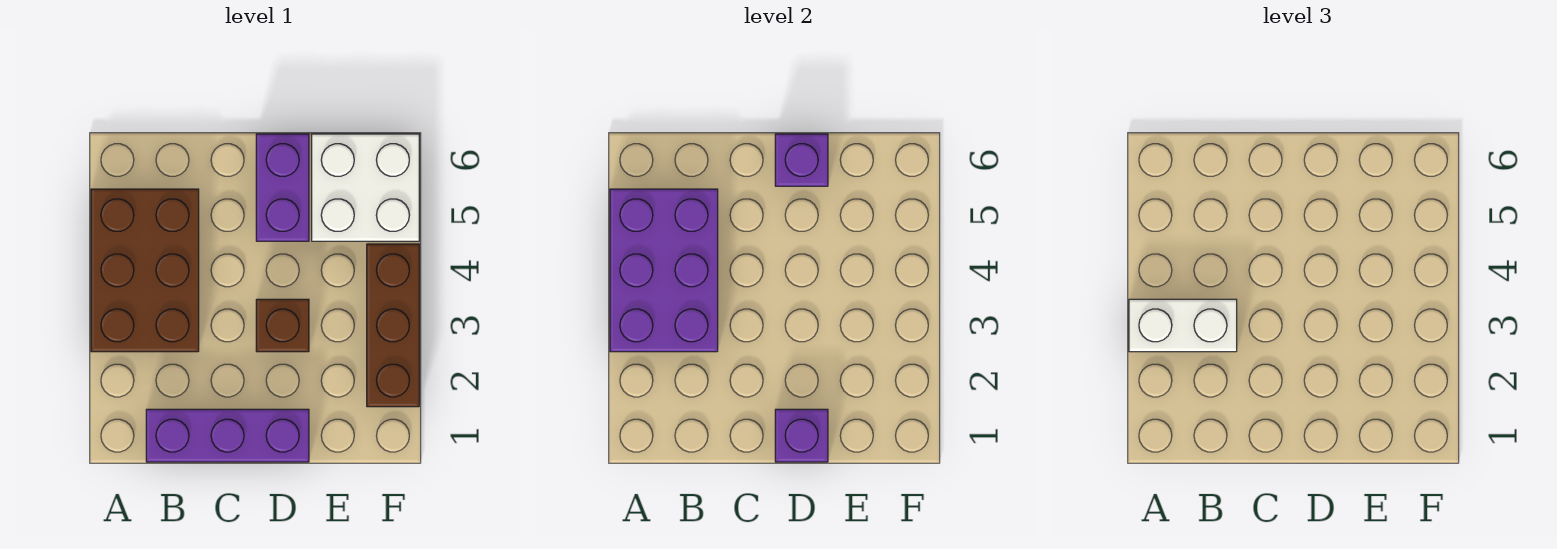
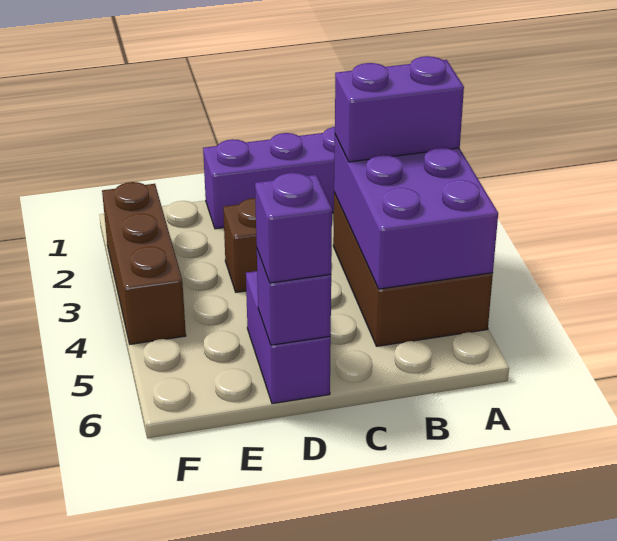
white 1x2 brick [1129,299,1237,352] -> purple 1x2 brick [335,56,464,162]
purple 1x1 brick [775,409,828,462] -> purple 1x1 brick moved to [255,173,332,283]
white 2x2 brick [312,134,419,241] -> none

